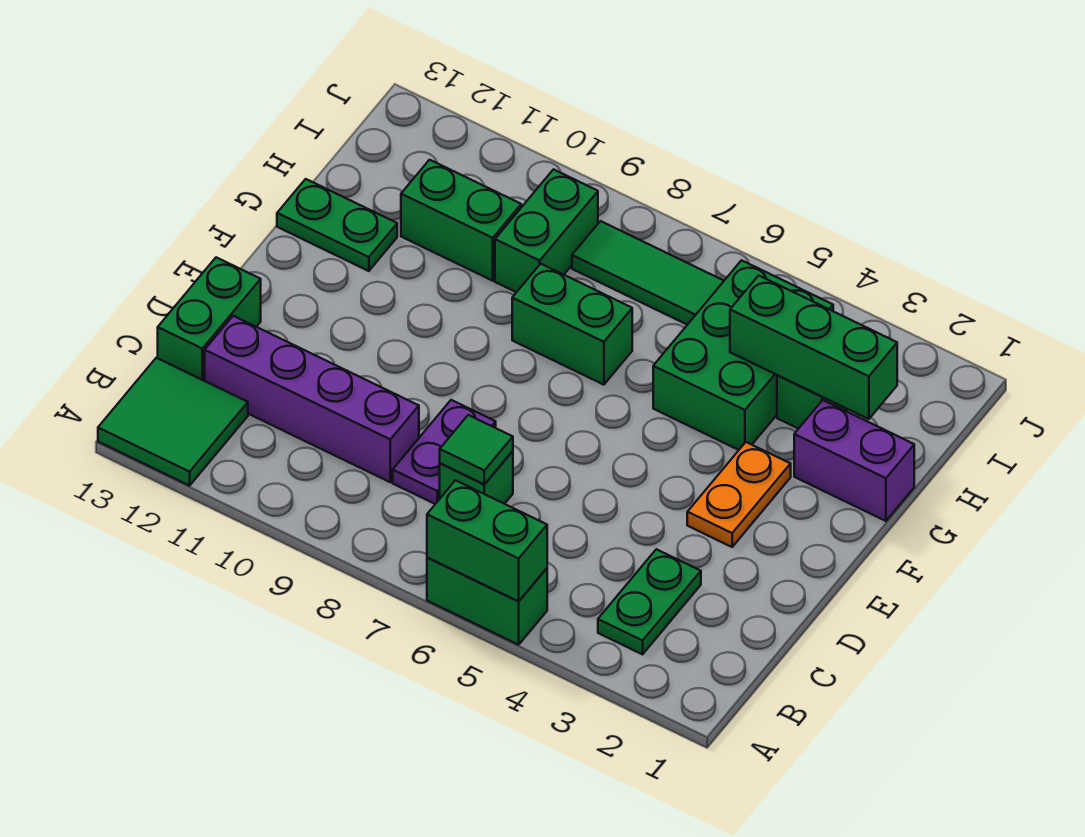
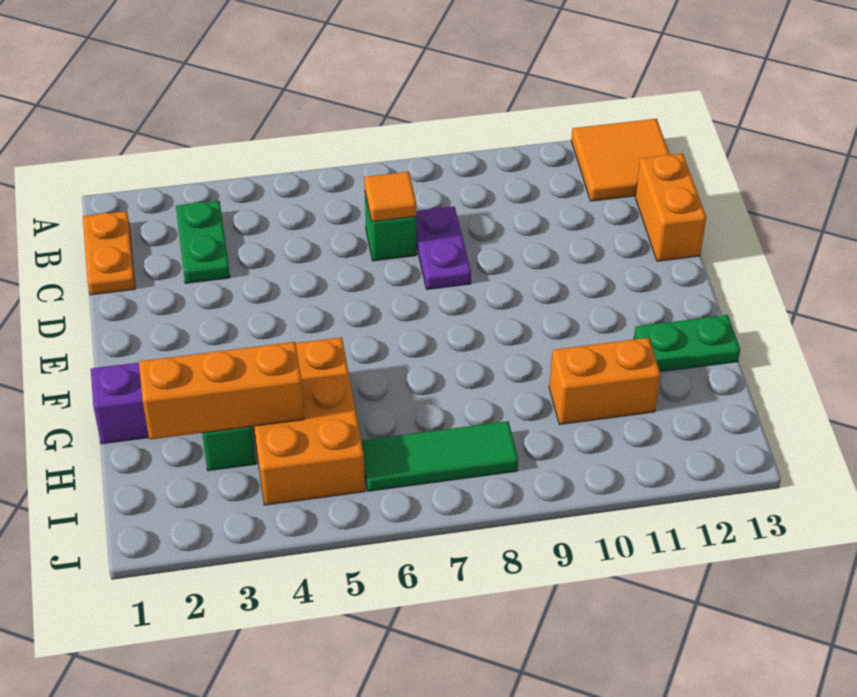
green 1x2 brick [427,557,547,645] -> none
green 1x2 brick [427,480,547,601] -> none
green 2x2 tile [98,358,248,486] -> orange 2x2 tile [571,119,670,201]
green 1x1 tile [440,415,513,484] -> orange 1x1 tile [364,172,416,222]
purple 1x4 brick [205,316,419,482] -> none
green 1x2 brick [158,257,261,381] -> orange 1x2 brick [635,154,706,261]
orange 1x2 plate [687,442,791,547] -> orange 1x2 plate moved to [83,211,135,295]
green 2x3 brick [653,260,833,450] -> orange 2x3 brick [253,337,365,505]
green 1x2 brick [512,264,632,385] -> none
green 1x3 brick [730,275,897,419] -> orange 1x3 brick [139,342,304,439]
green 1x2 brick [495,169,598,292] -> none
green 1x2 brick [401,160,521,281] -> orange 1x2 brick [549,338,661,425]

